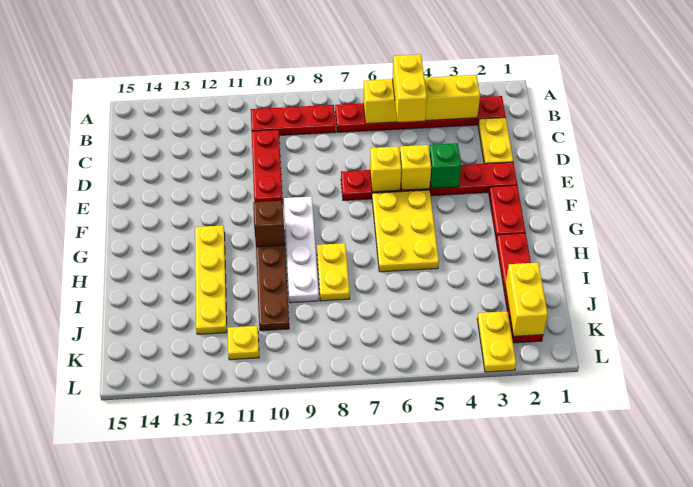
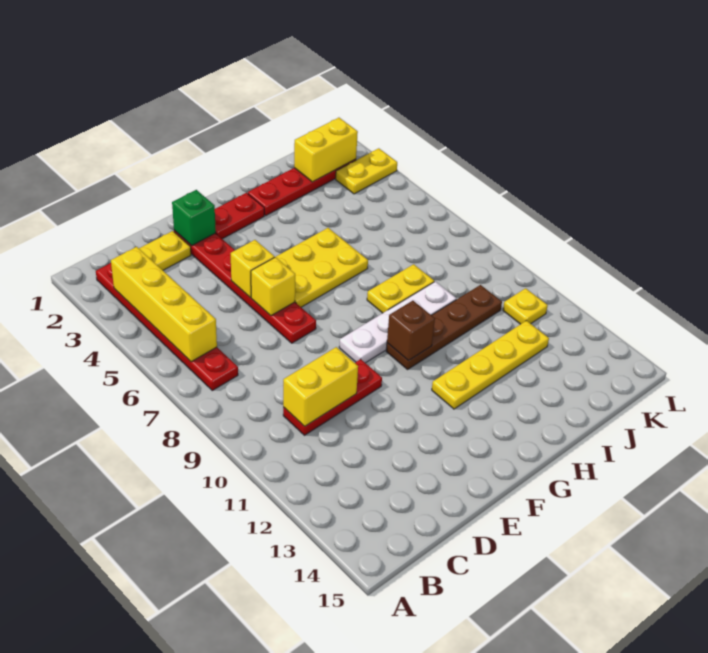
yellow 1x2 brick [392,54,427,122] -> yellow 1x2 brick moved to [283,347,358,426]
red 1x3 plate [251,105,336,136] -> none
green 1x1 brick [429,143,461,189] -> green 1x1 brick moved to [172,190,216,245]

